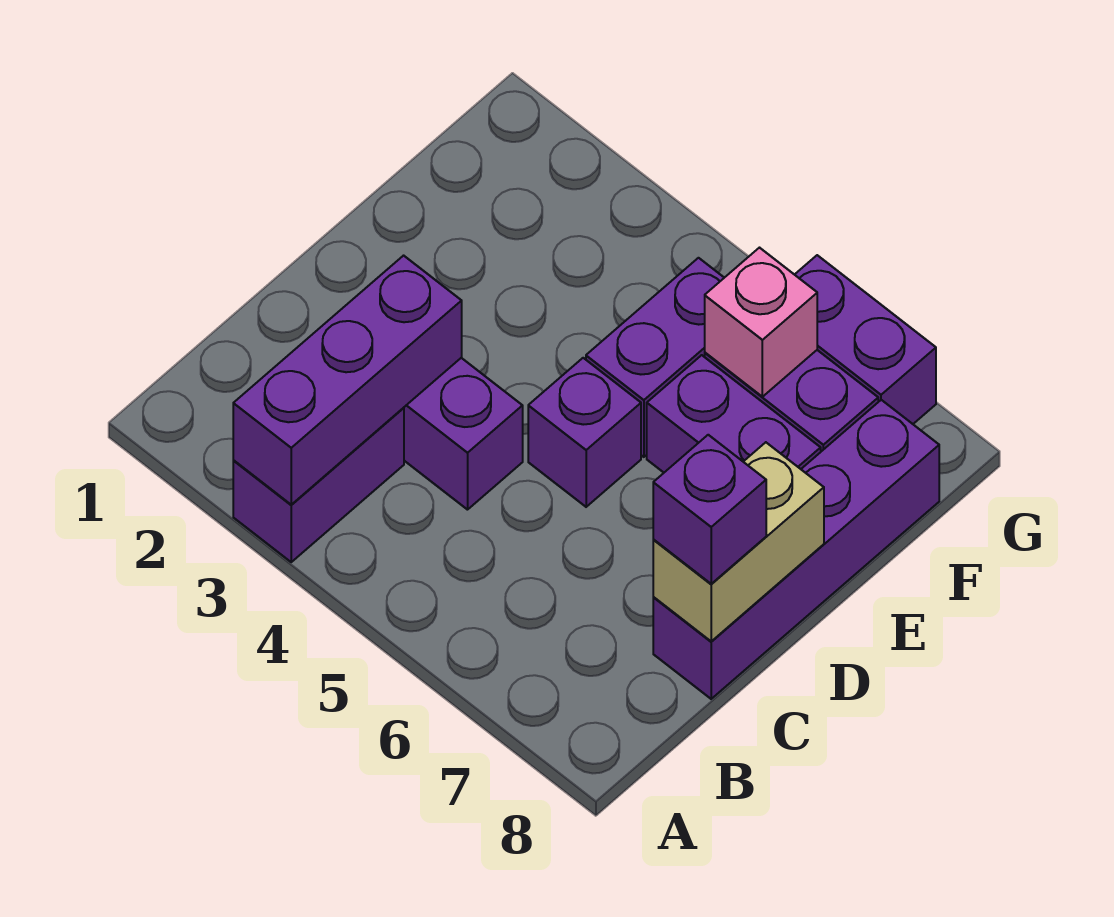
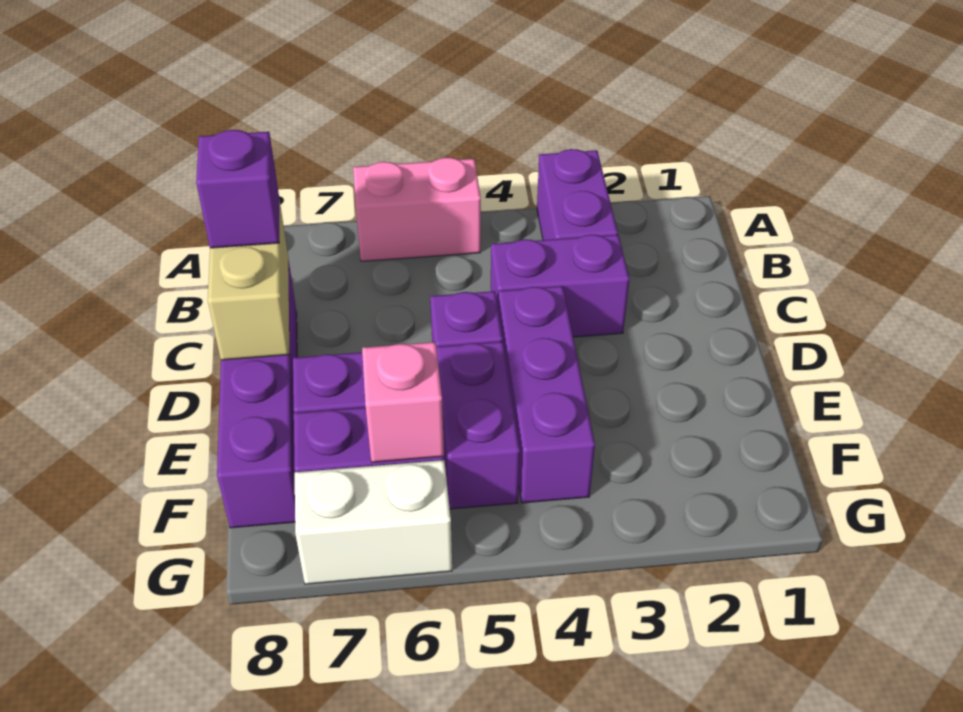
purple 1x3 brick [233,256,462,505] -> purple 1x3 brick moved to [498,286,595,503]
none -> pink 1x2 brick [353,157,481,261]
purple 1x2 brick [795,255,936,424] -> white 1x2 brick [295,460,452,584]

